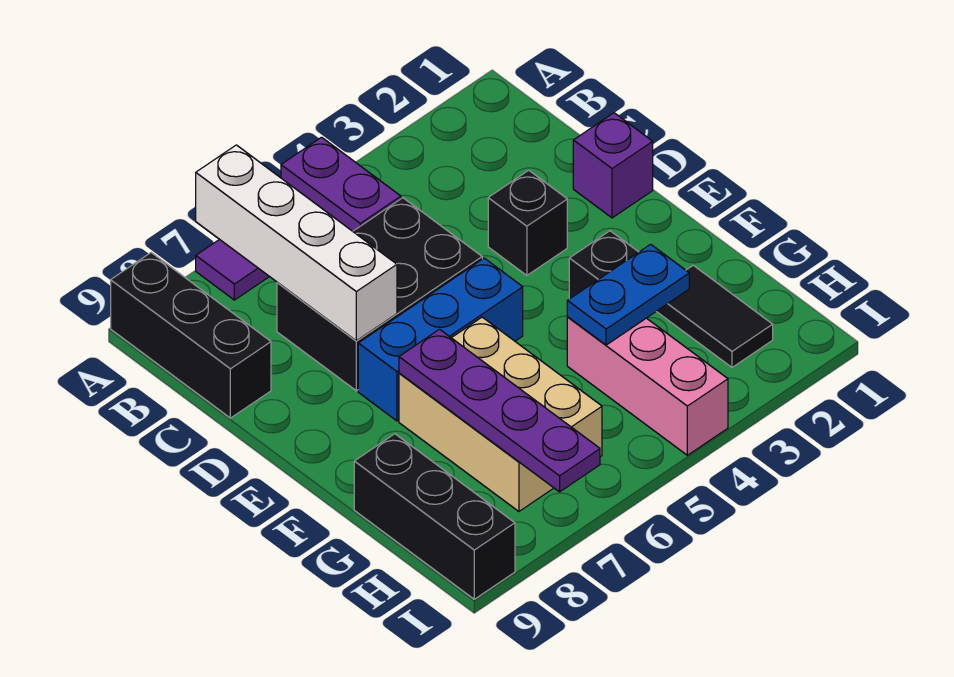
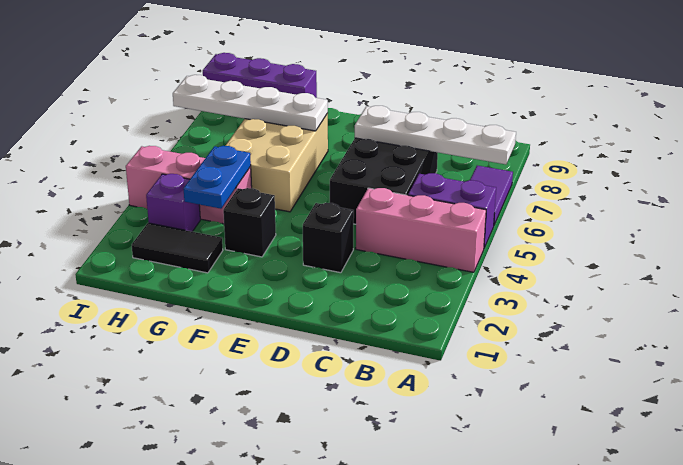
none -> pink 1x3 brick [356,188,486,272]
white 1x4 brick [196,145,397,341] -> white 1x4 plate [355,106,516,164]
black 1x3 brick [111,253,271,418] -> none
purple 1x1 brick [573,113,653,218] -> purple 1x1 brick moved to [146,174,200,232]
blue 1x3 brick [358,258,523,421] -> none
tan 2x3 brick [399,317,602,511] -> tan 2x3 brick turned to [225,114,328,212]
purple 1x4 plate [399,329,600,492] -> white 1x4 plate [173,75,328,131]
black 1x3 brick [354,434,515,599] -> purple 1x3 brick [203,53,317,98]

